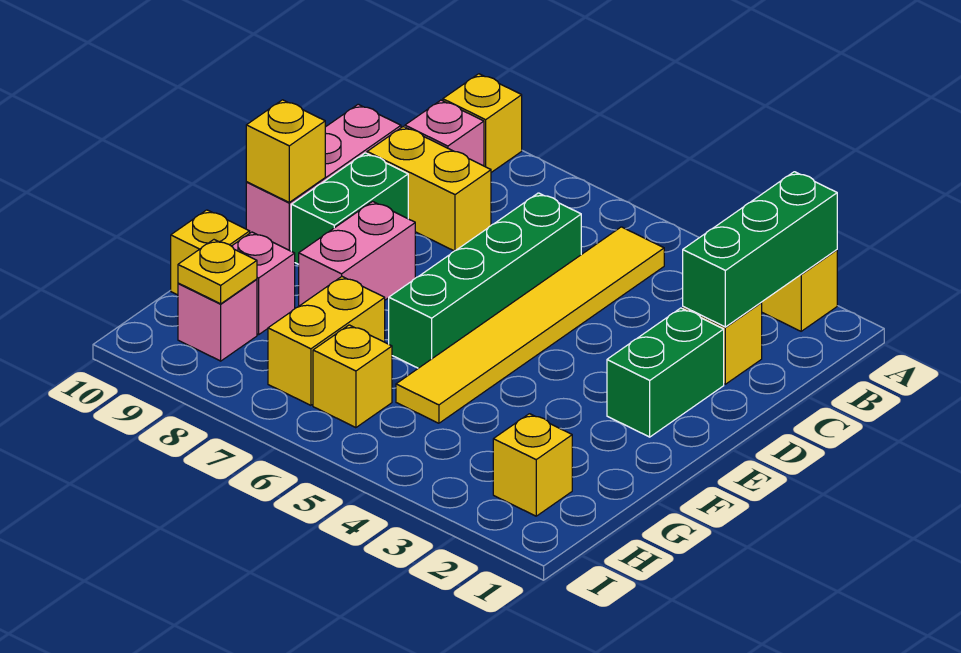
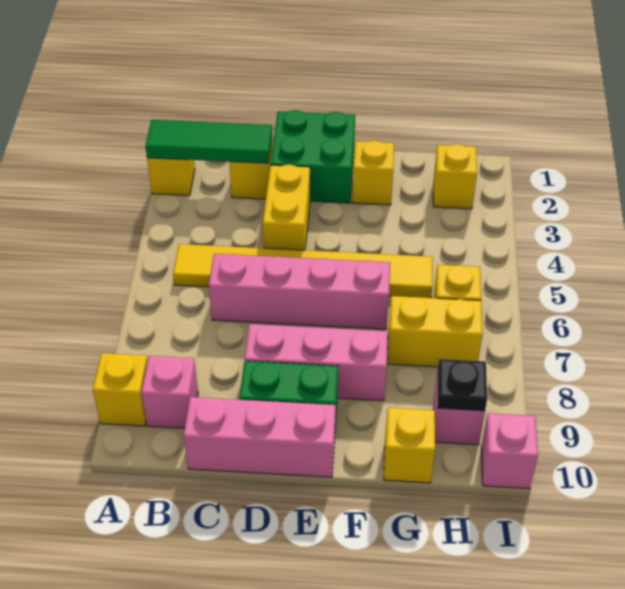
green 1x3 brick [683,172,837,327] -> green 1x3 tile [145,120,272,163]
green 1x4 brick [389,193,581,368] -> pink 1x4 brick [209,254,390,329]
yellow 1x2 brick [367,127,491,251] -> yellow 1x2 brick moved to [263,164,310,250]
green 1x2 brick [607,308,724,437] -> green 2x2 brick [271,110,355,203]
pink 1x2 brick [299,201,415,306] -> pink 1x3 brick [245,324,388,401]
yellow 1x1 brick [246,100,325,202] -> yellow 1x1 brick moved to [352,140,394,205]
pink 1x1 brick [232,232,295,335] -> pink 1x1 brick moved to [481,413,538,489]
yellow 1x1 plate [178,240,257,304] -> black 1x1 plate [438,359,487,411]

